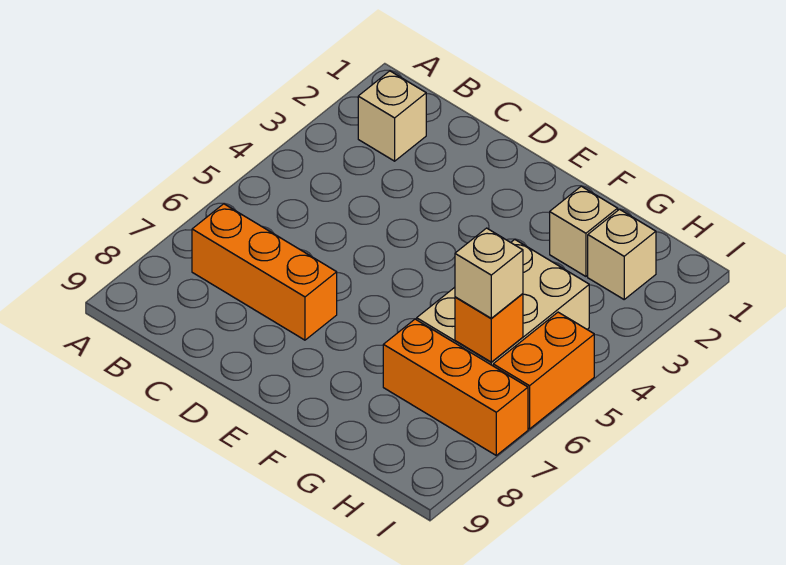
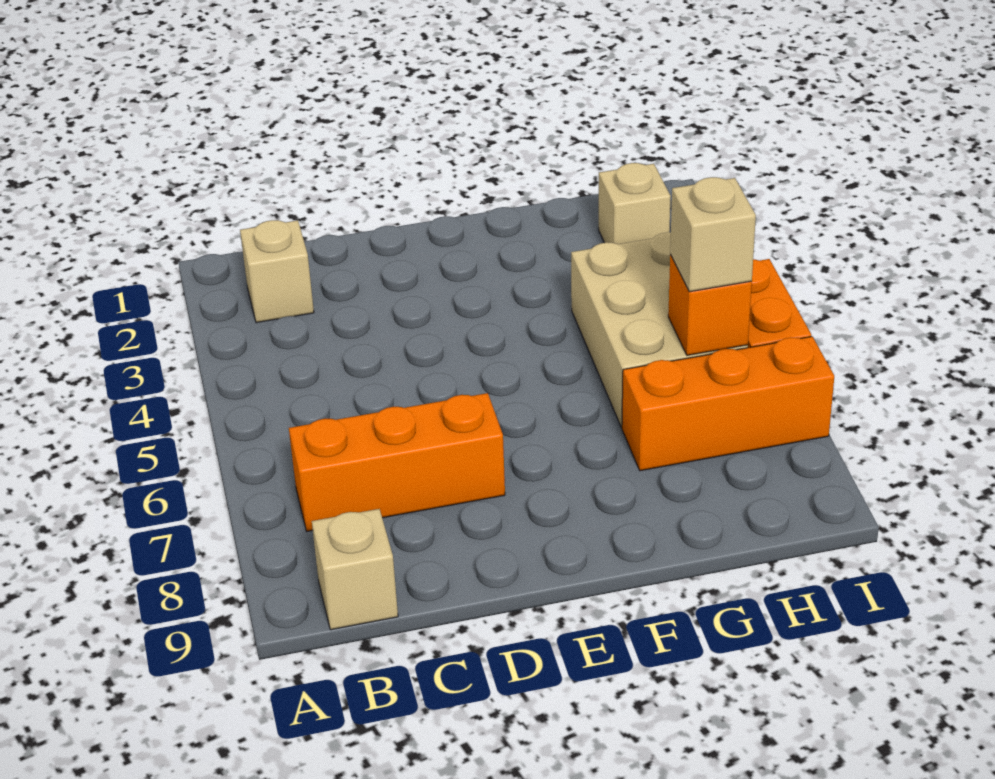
tan 1x1 brick [550,186,618,276] -> tan 1x1 brick moved to [312,509,398,630]

